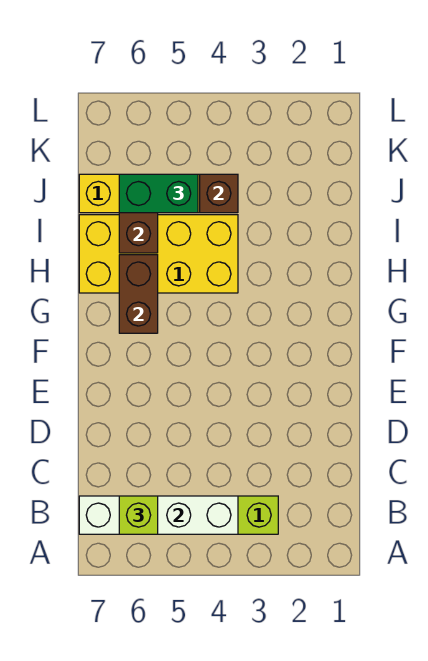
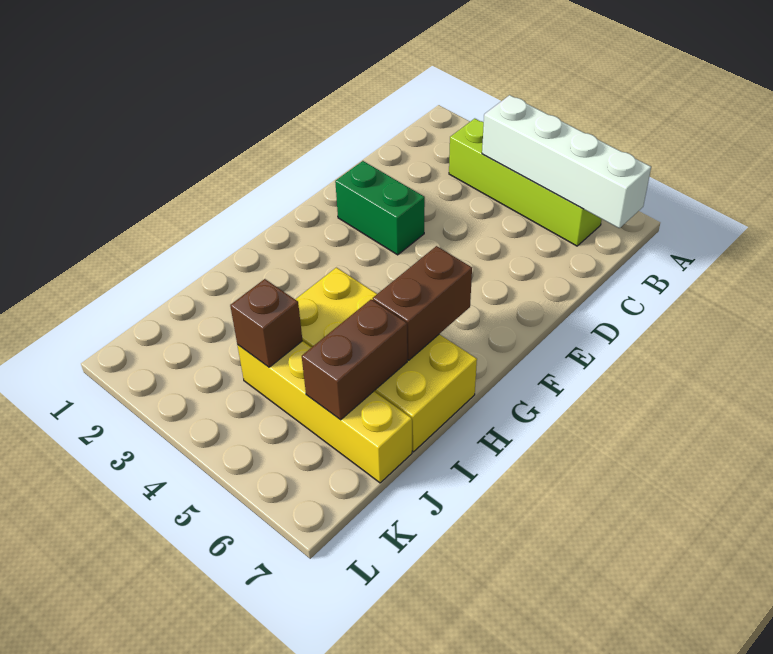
lime 1x1 brick [119,496,158,534] -> none
green 1x2 brick [119,174,198,213] -> green 1x2 brick moved to [335,161,425,255]

